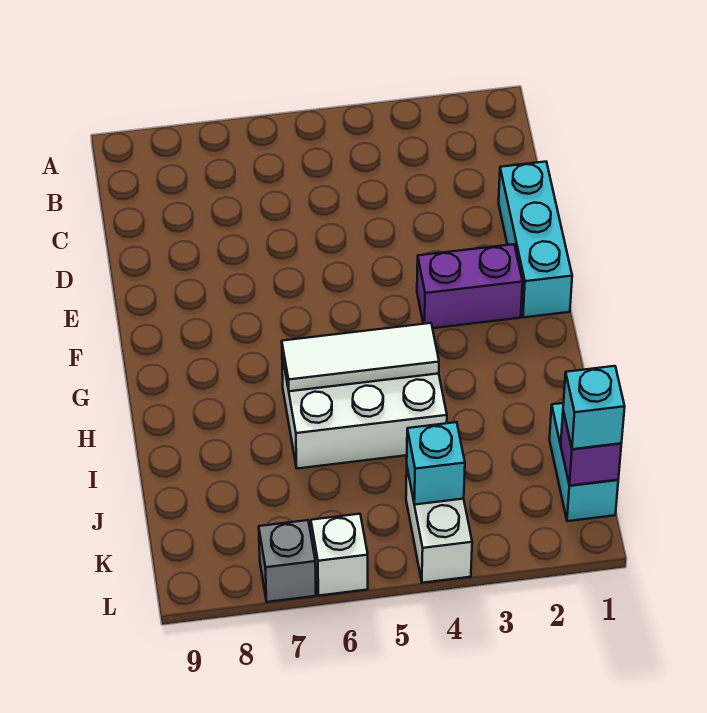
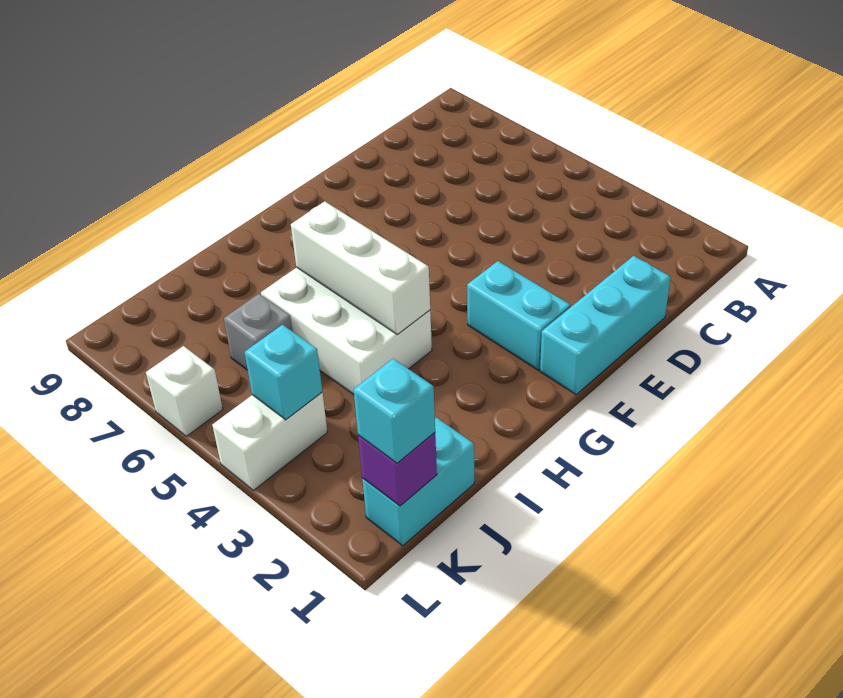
purple 1x2 brick [417,244,523,328] -> cyan 1x2 brick [467,261,571,370]
white 1x3 tile [282,323,439,391] -> white 1x3 brick [291,201,430,334]
grey 1x1 brick [259,520,316,602] -> grey 1x1 brick moved to [224,294,292,370]

